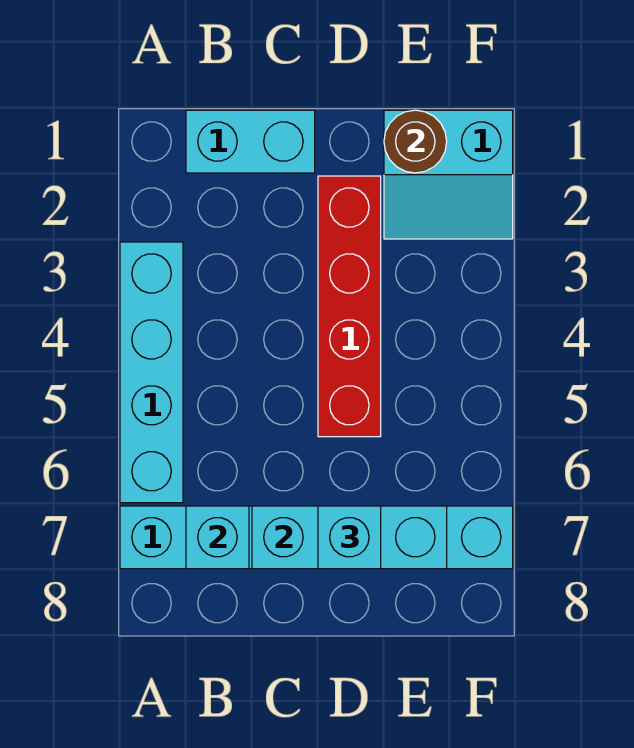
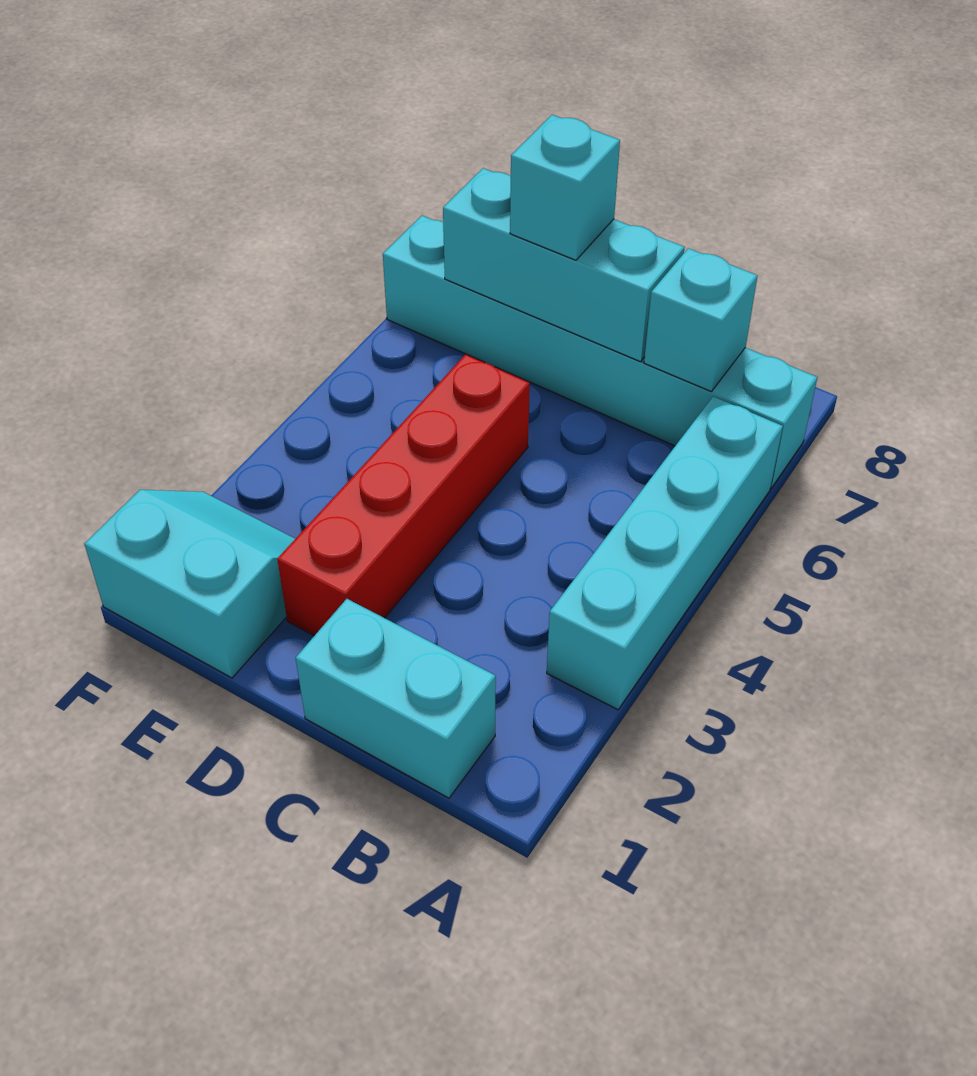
brown 1x1 round brick [384,110,447,173] -> none

